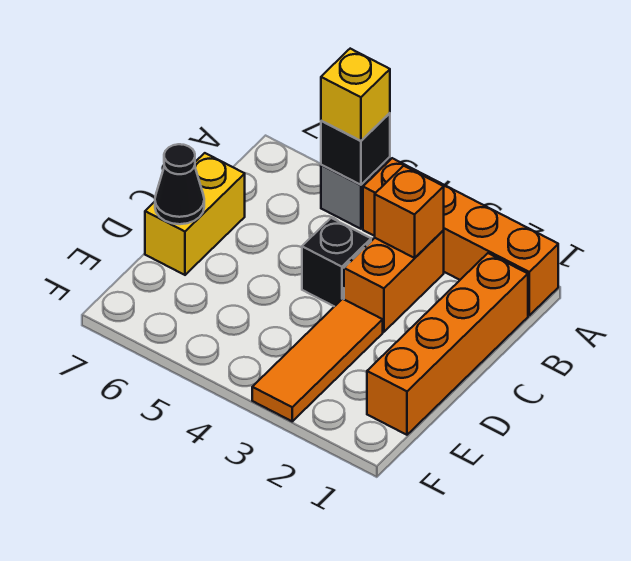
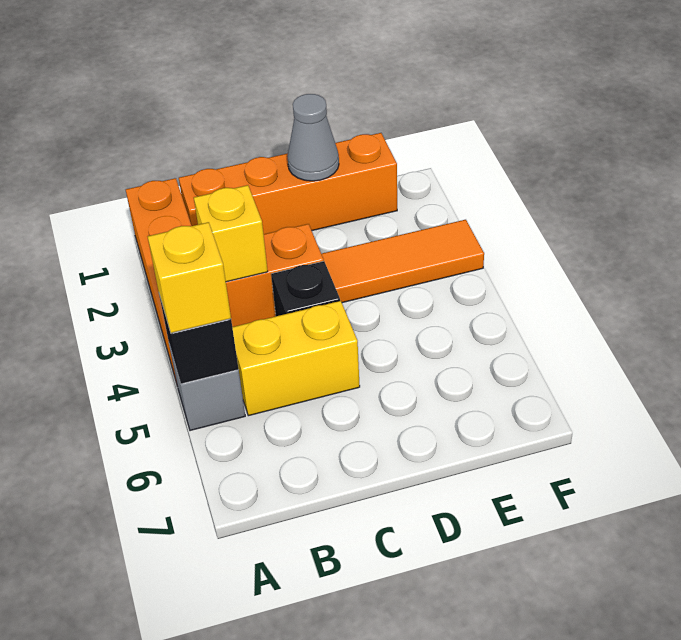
orange 1x1 brick [375,166,444,258] -> yellow 1x1 brick [194,185,268,282]
yellow 1x2 brick [145,153,245,275] -> yellow 1x2 brick moved to [232,301,360,416]
none -> grey 1x1 cone [287,94,339,181]
black 1x1 cone [155,144,204,224] -> none

